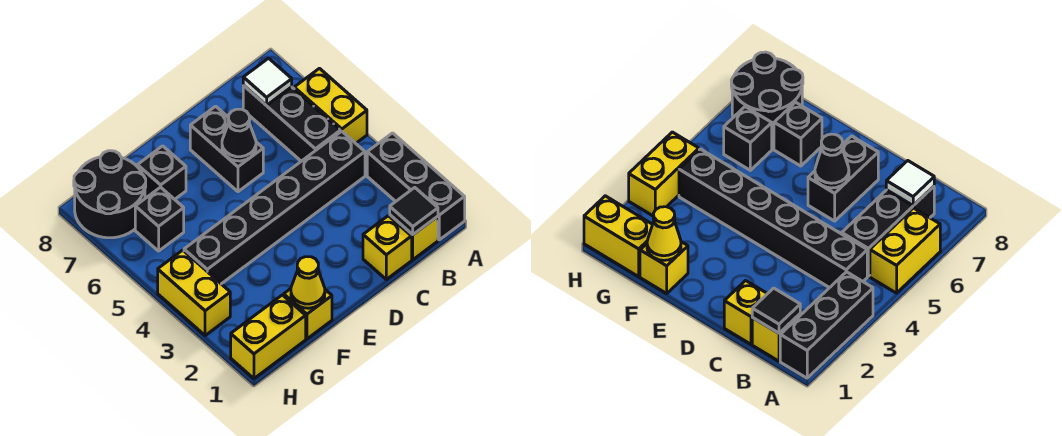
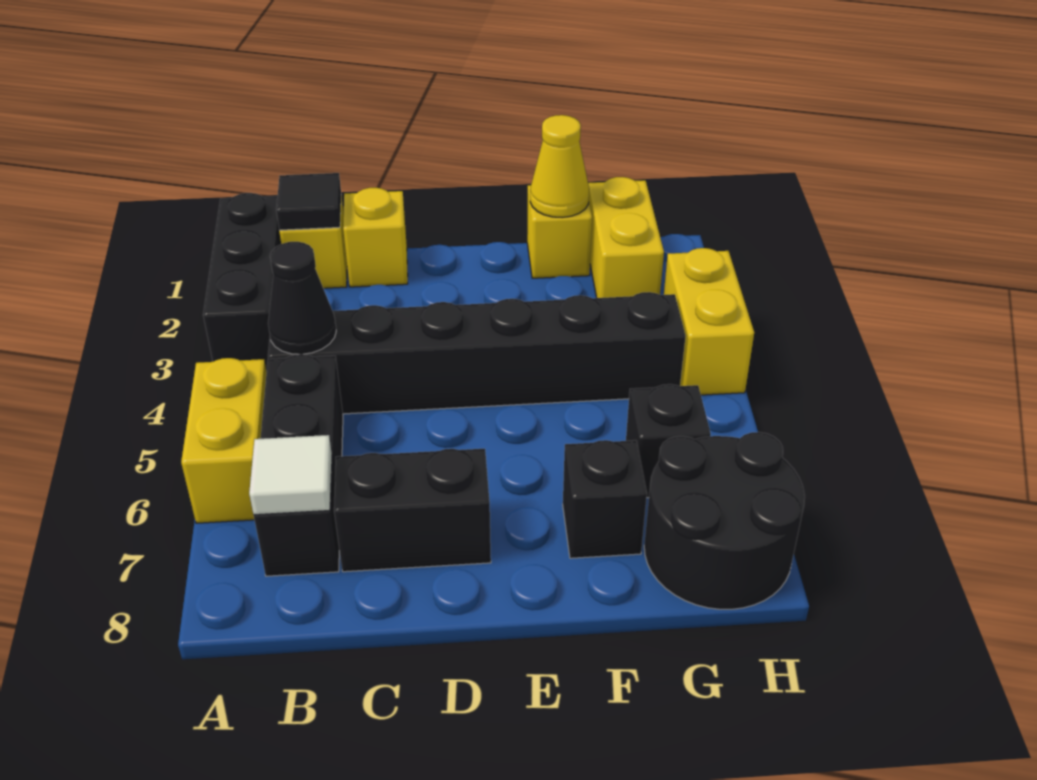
black 1x2 brick [190,106,263,192] -> black 1x2 brick turned to [334,449,491,572]
black 1x1 cone [222,109,256,161] -> black 1x1 cone moved to [268,242,336,354]
yellow 1x2 brick [231,295,306,378] -> yellow 1x2 brick turned to [588,177,664,298]

